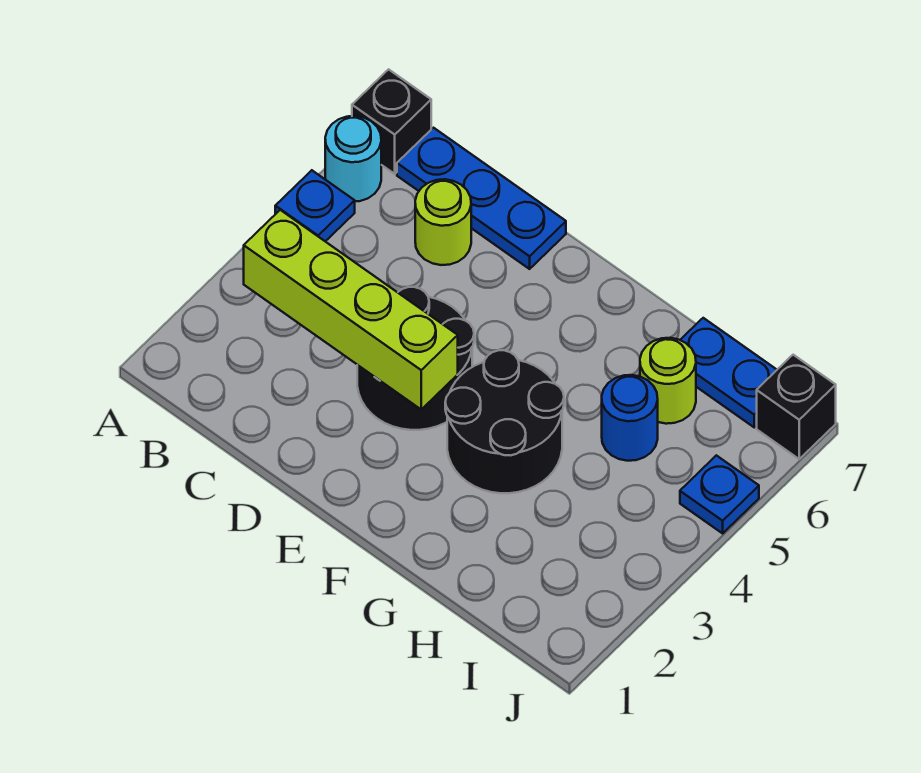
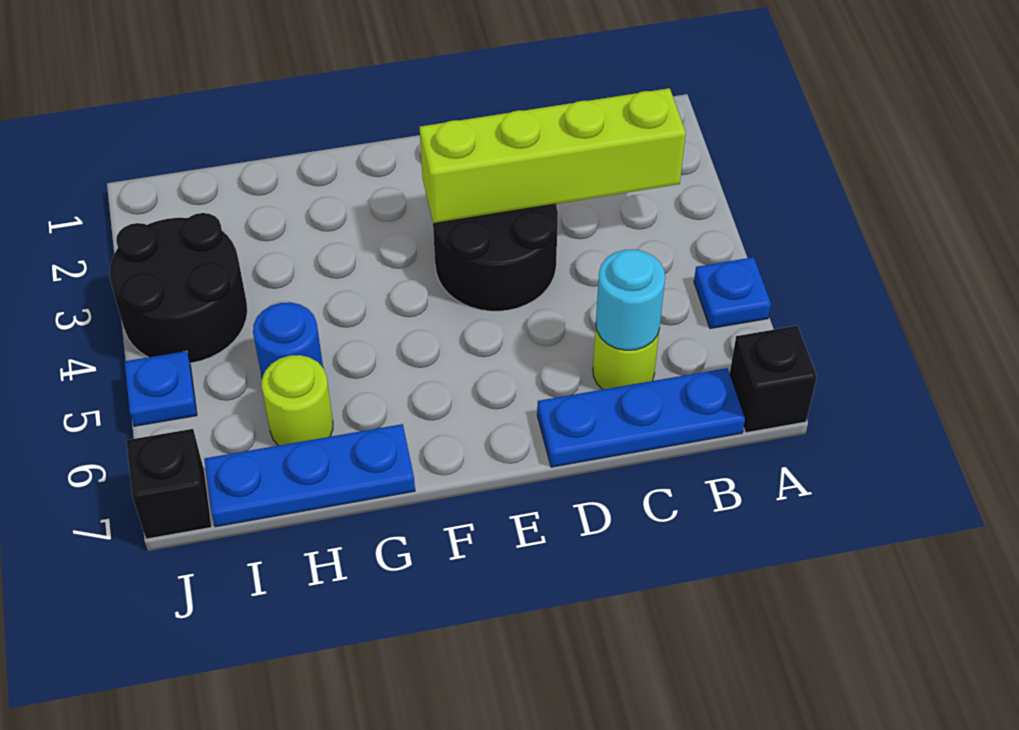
cyan 1x1 round brick [325,116,381,202] -> cyan 1x1 round brick moved to [596,249,665,350]
black 2x2 round brick [445,350,564,493] -> black 2x2 round brick moved to [110,213,247,363]
blue 1x2 plate [681,318,777,427] -> blue 1x3 plate [204,424,415,527]

